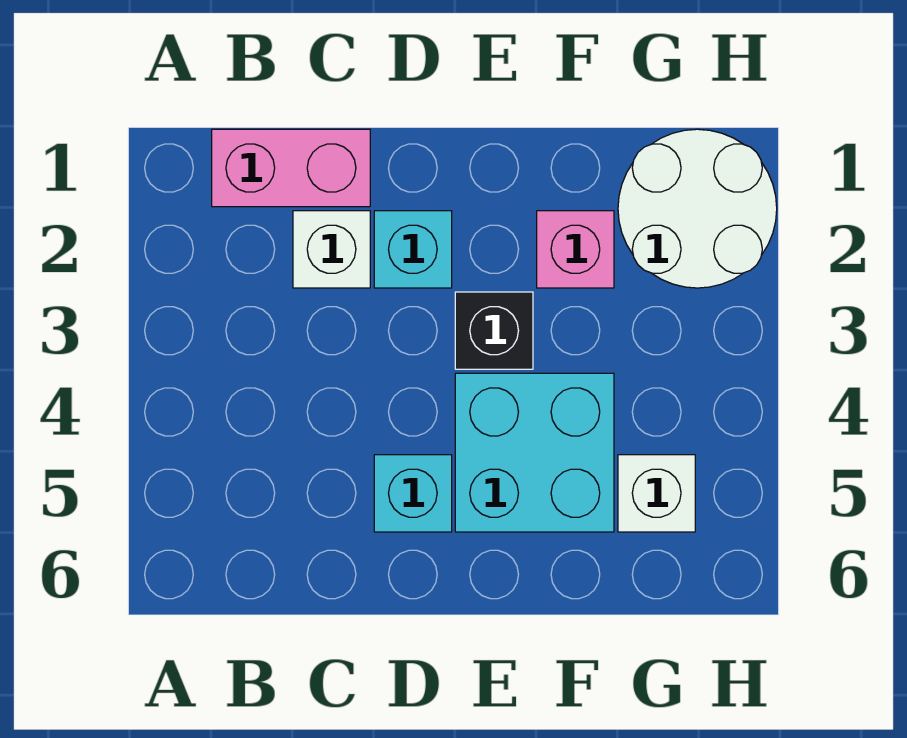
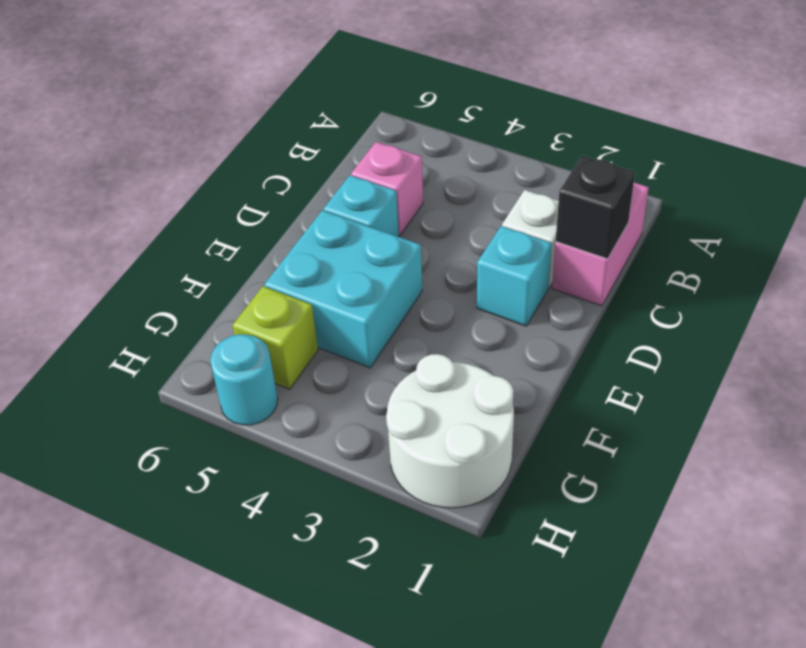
black 1x1 brick [455,292,533,369] -> black 1x1 brick moved to [556,156,635,259]
pink 1x1 brick [537,211,614,288] -> pink 1x1 brick moved to [351,142,423,236]
white 1x1 brick [618,455,695,532] -> lime 1x1 brick [232,286,318,389]
none -> cyan 1x1 round brick [210,334,278,425]

